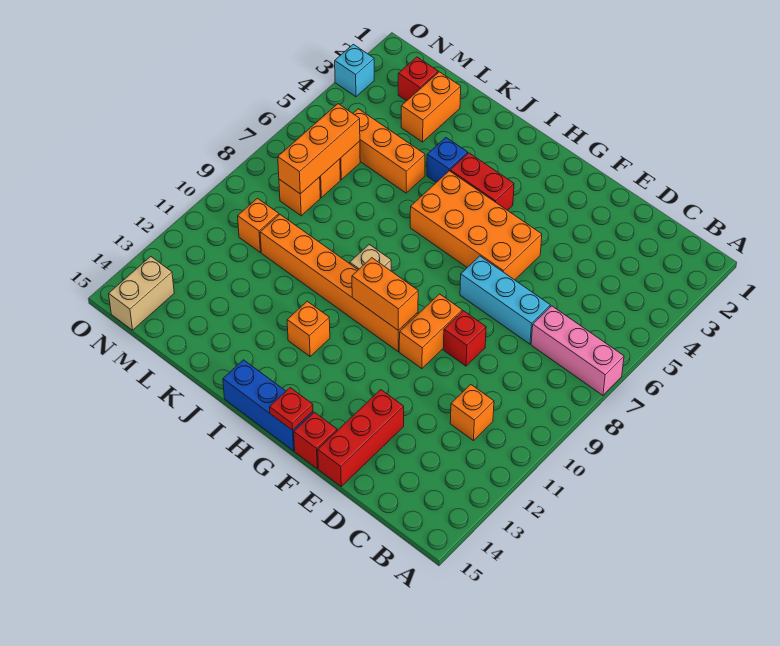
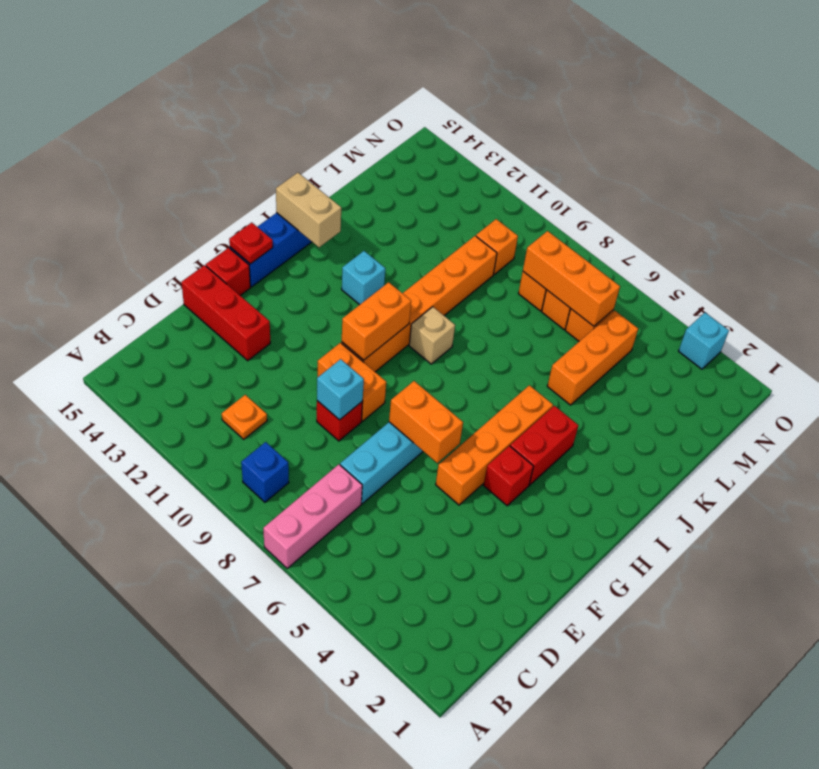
orange 1x1 brick [450,385,494,441] -> orange 1x1 plate [222,395,267,439]
none -> cyan 1x1 brick [317,359,364,420]
orange 2x4 brick [410,171,542,280] -> orange 1x4 brick [436,385,553,505]
orange 1x1 brick [287,301,330,356] -> cyan 1x1 brick [342,251,386,305]
blue 1x1 brick [427,138,468,182] -> blue 1x1 brick moved to [241,442,289,502]
orange 1x2 brick [401,72,461,142] -> orange 1x2 brick moved to [389,381,463,463]
red 1x1 brick [398,57,438,101] -> red 1x1 brick moved to [483,446,534,506]
tan 1x2 brick [109,256,174,330] -> tan 1x2 brick moved to [276,173,341,247]

